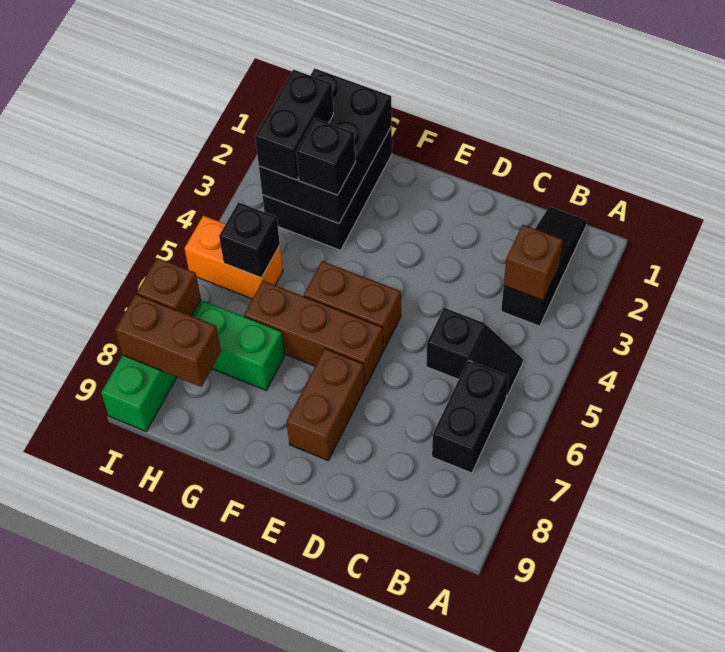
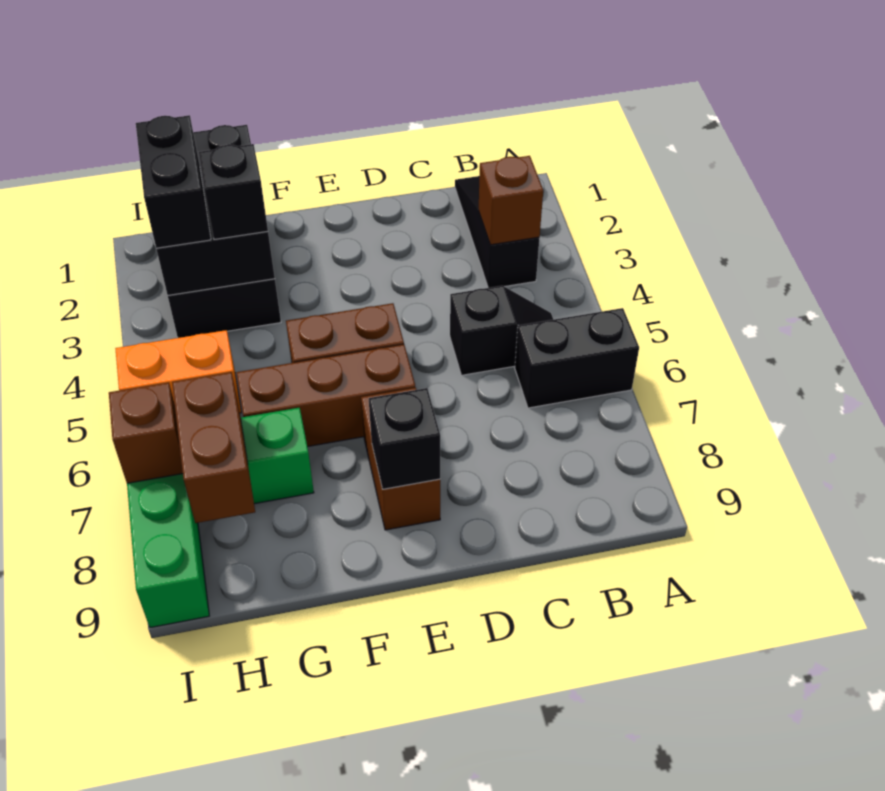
black 1x2 brick [432,360,508,473] -> black 1x2 brick turned to [515,308,639,408]
black 1x1 brick [219,202,280,278] -> black 1x1 brick moved to [369,388,440,489]
brown 1x2 brick [115,294,221,387] -> brown 1x2 brick turned to [172,372,255,523]

